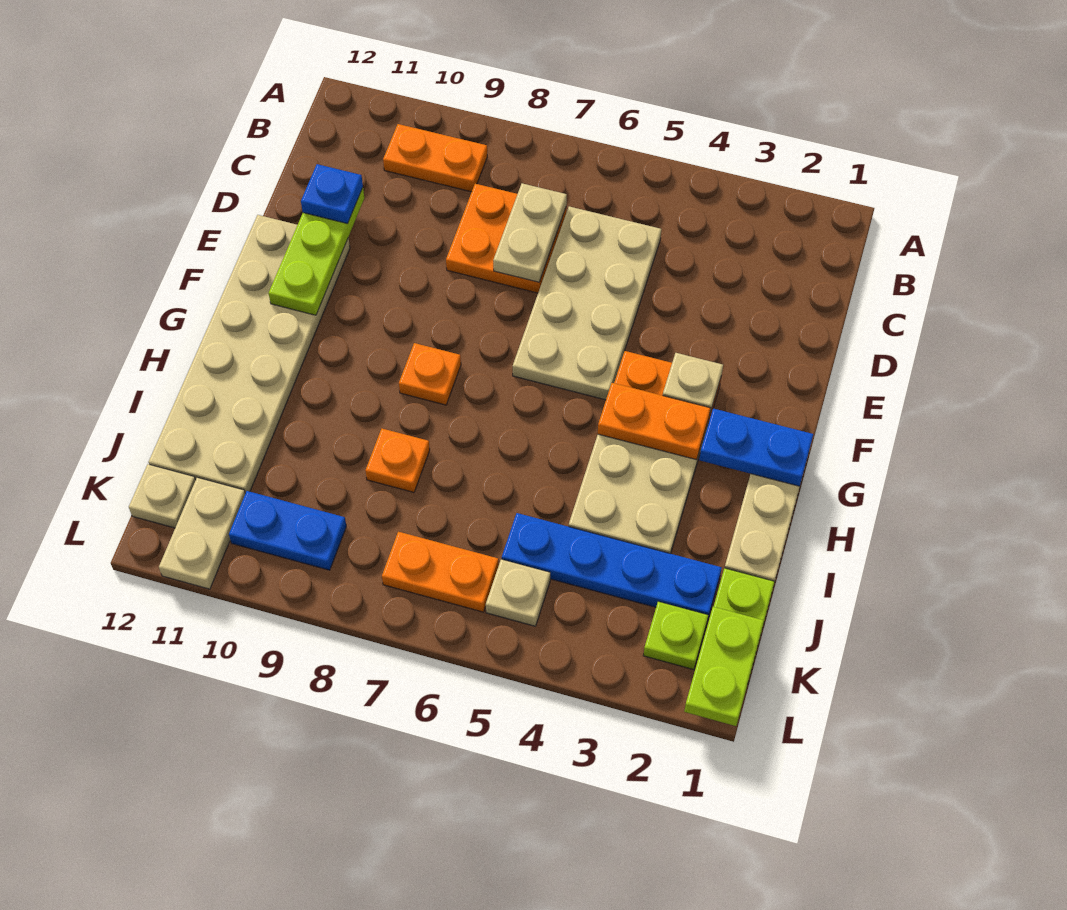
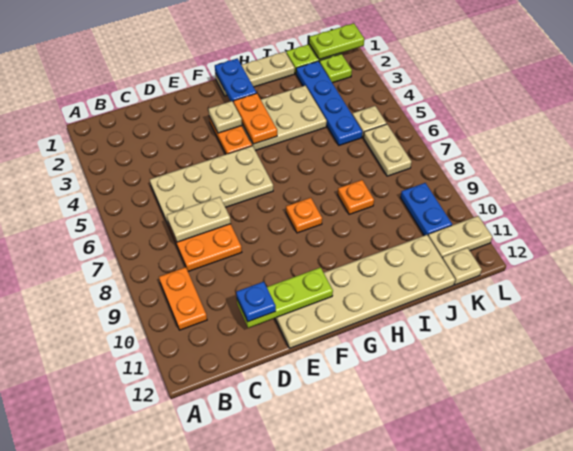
orange 1x2 plate [382,532,499,612] -> tan 1x2 plate [364,124,411,176]

